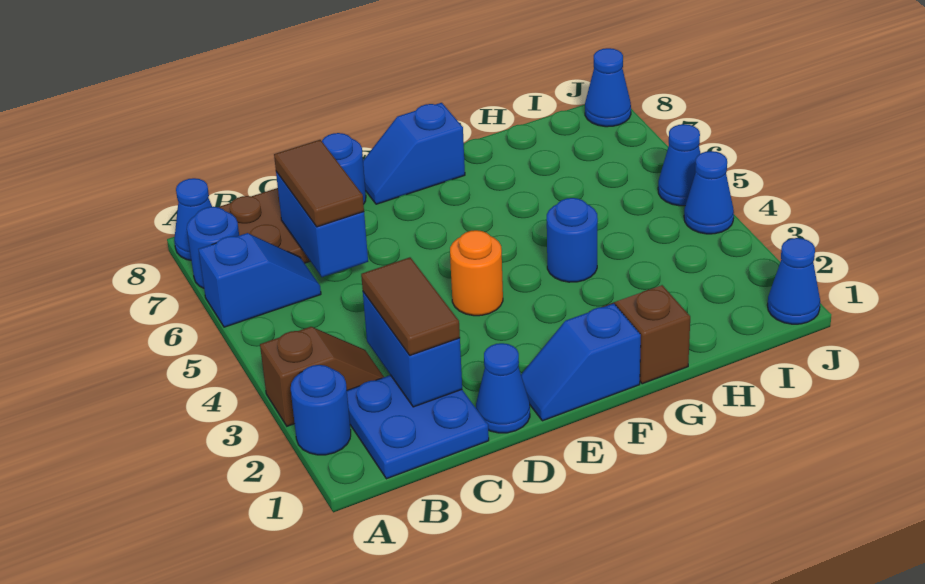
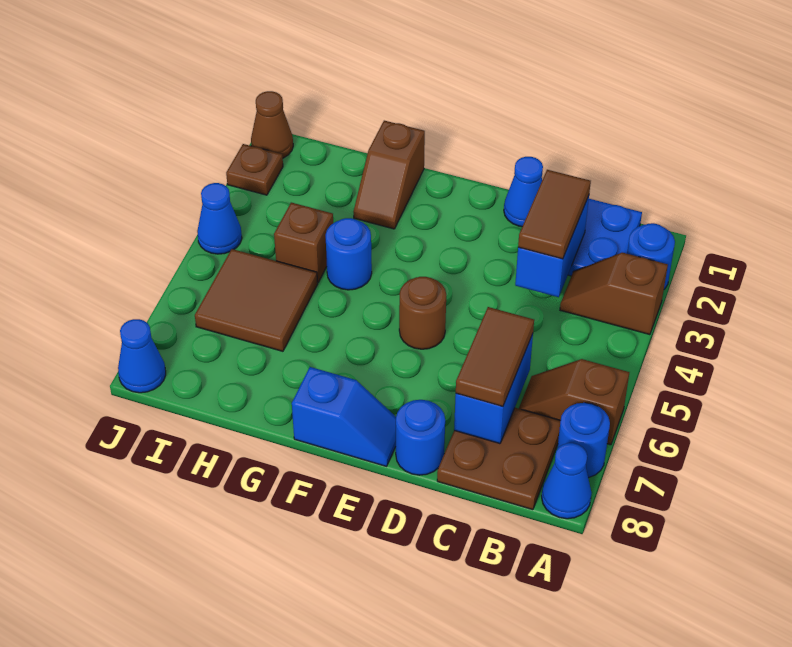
blue 1x2 slope [199,233,321,327] -> brown 1x2 slope [519,359,629,445]
blue 1x2 slope [521,303,641,421] -> none
orange 1x1 round brick [450,230,503,316] -> none
none -> brown 1x1 round brick [399,277,446,349]
none -> brown 1x1 brick [274,203,333,282]
none -> brown 2x2 tile [195,249,318,351]
blue 1x1 cone [768,238,820,324] -> brown 1x1 cone [251,91,293,158]
none -> brown 1x1 plate [226,144,283,195]
blue 1x1 cone [658,124,701,206] -> none

